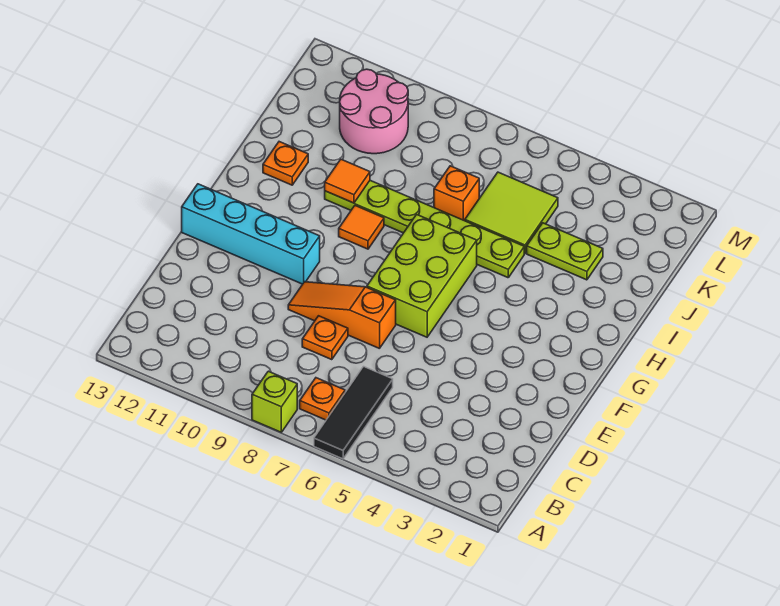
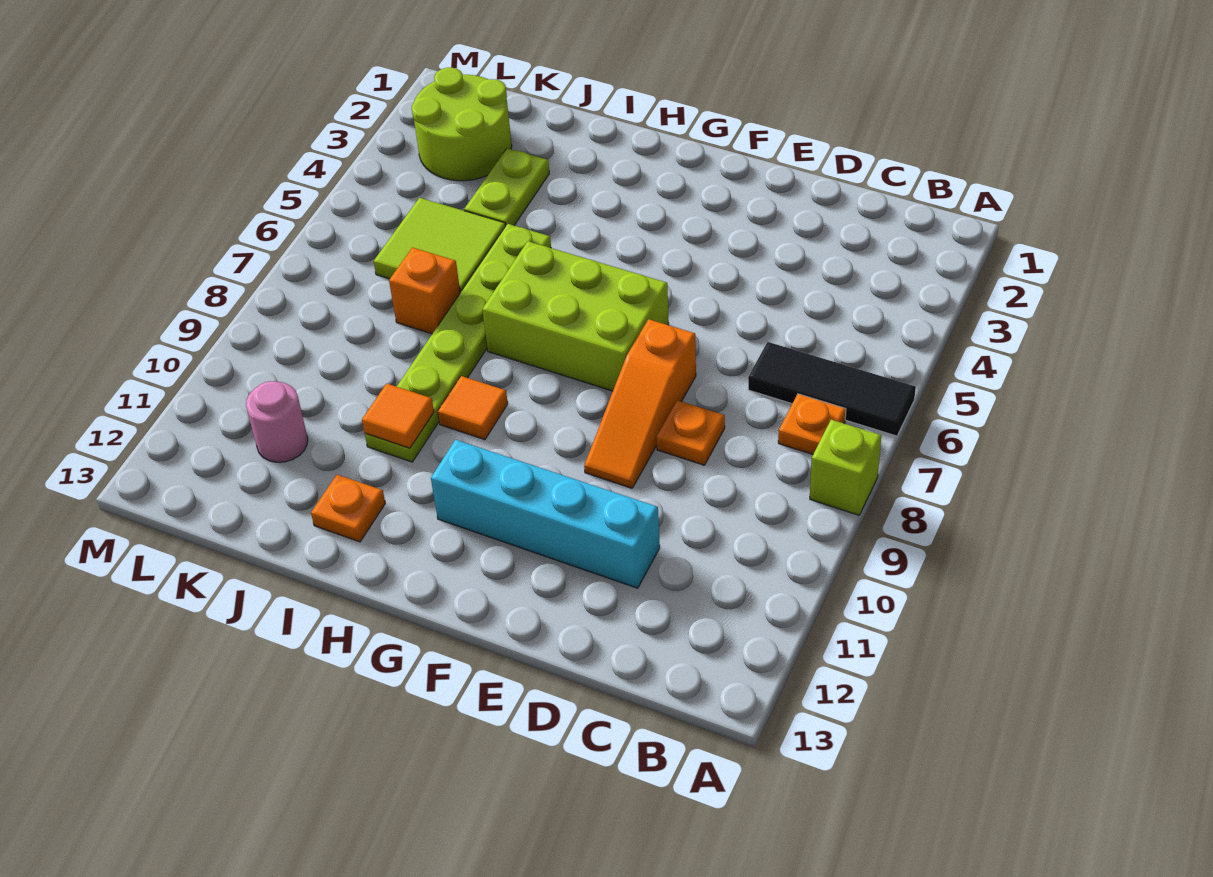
cyan 1x4 brick [182,184,320,284] -> cyan 1x4 brick turned to [431,440,660,588]
none -> lime 2x2 round brick [412,68,512,181]
pink 2x2 round brick [340,69,408,154] -> pink 1x1 round brick [246,381,308,462]

